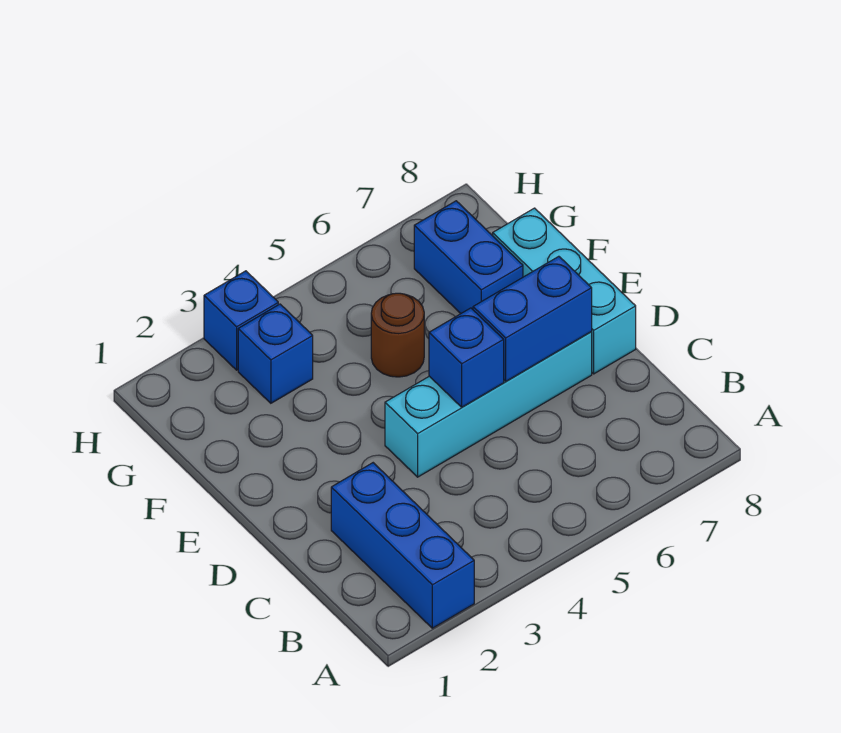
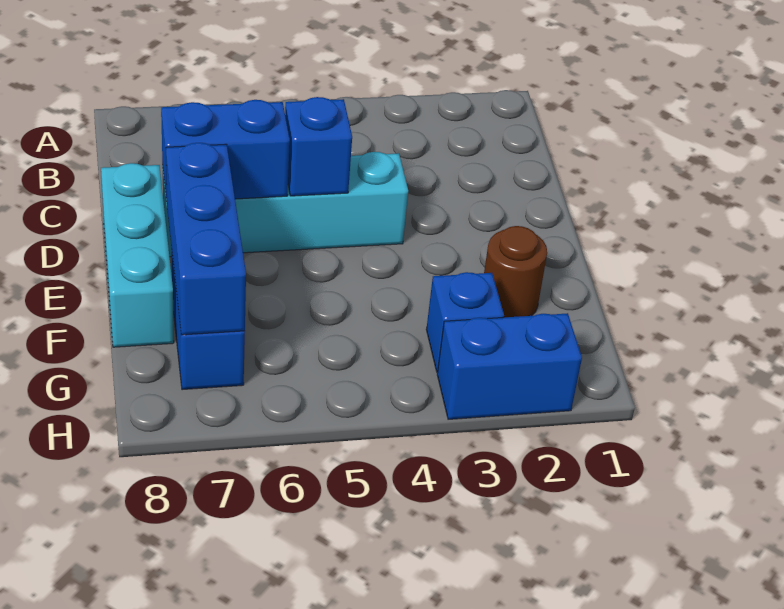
blue 1x3 brick [331,463,474,628] -> blue 1x3 brick moved to [166,143,246,335]
brown 1x1 round brick [371,293,424,377] -> brown 1x1 round brick moved to [484,226,547,317]
blue 1x1 brick [204,271,278,370] -> blue 1x2 brick [437,313,582,419]

